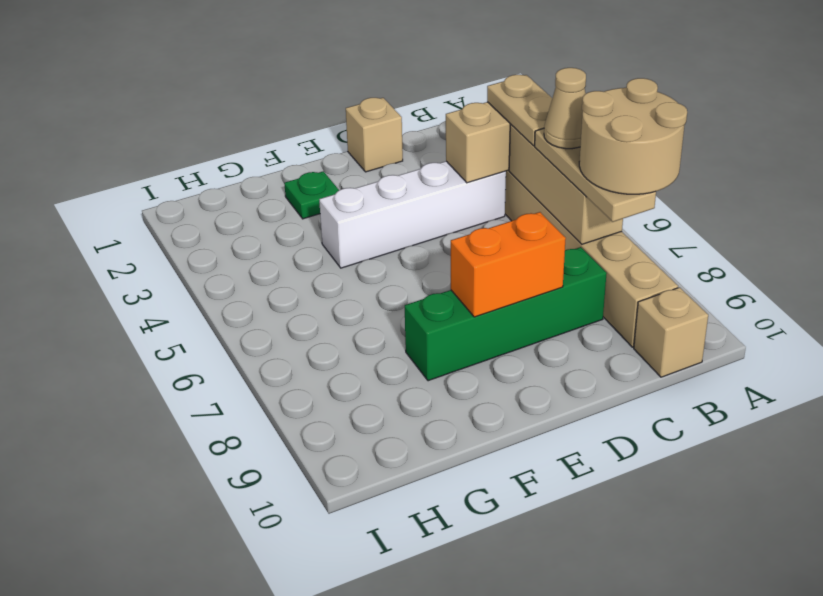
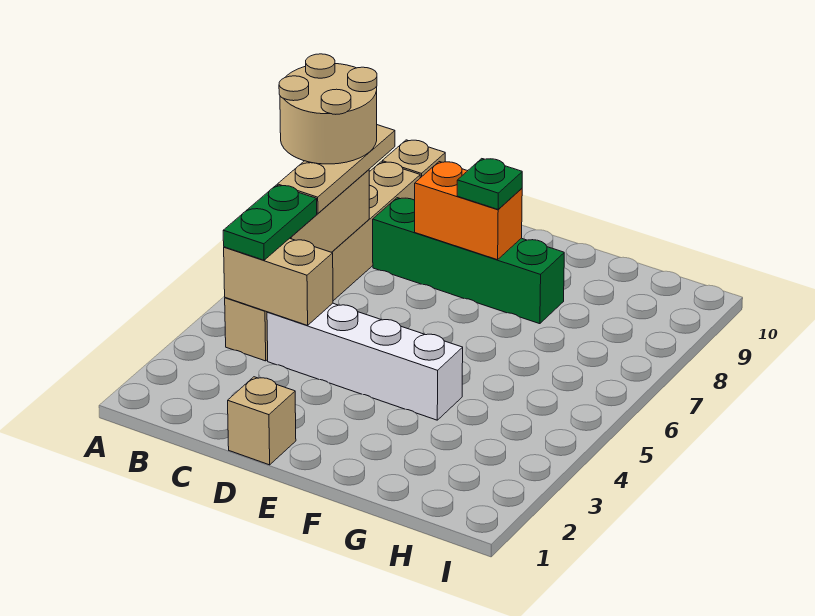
tan 1x2 plate [487,75,552,146] -> green 1x2 plate [223,185,317,260]
tan 1x1 cone [544,68,586,149] -> none
green 1x1 plate [284,171,339,219] -> green 1x1 plate moved to [457,159,522,209]

